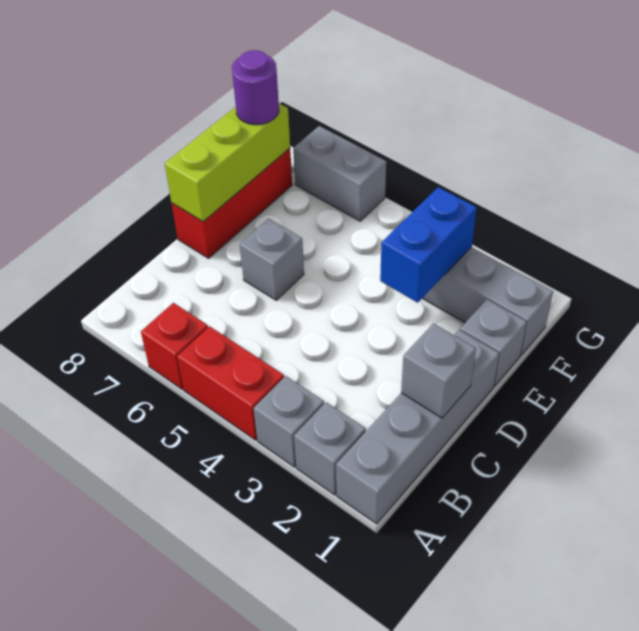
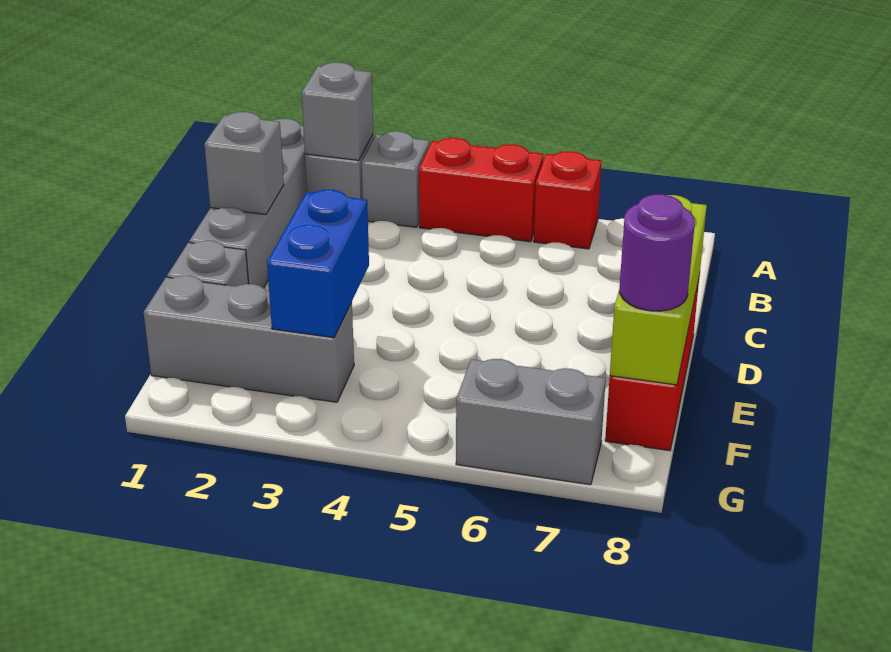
grey 1x1 brick [240,219,304,300] -> grey 1x1 brick moved to [302,62,373,160]

